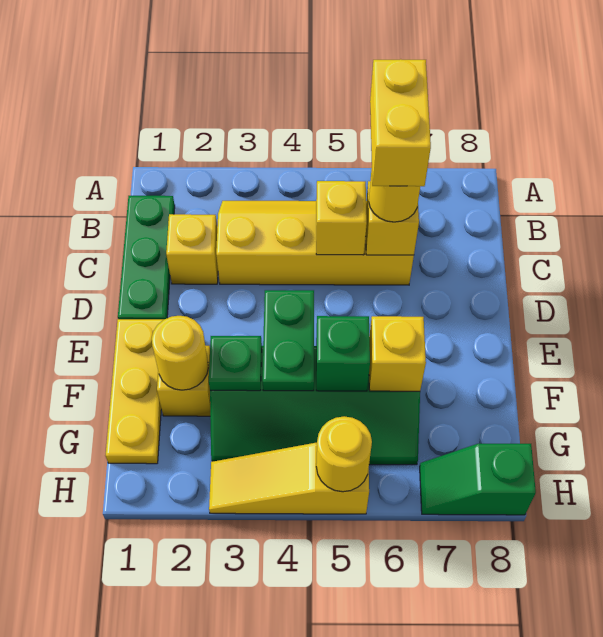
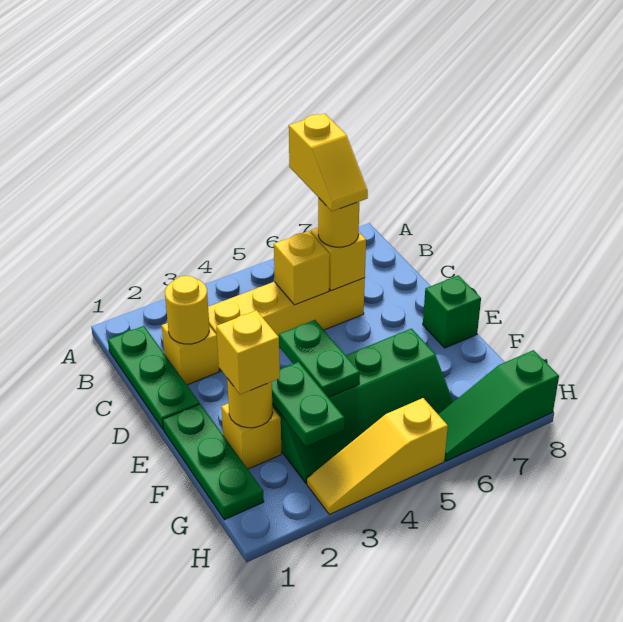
yellow 1x2 brick [370,59,431,186] -> yellow 1x2 slope [289,113,368,211]
yellow 1x3 plate [106,319,164,464] -> green 1x3 plate [163,404,264,520]
green 1x1 plate [209,336,262,391] -> green 1x2 plate [272,362,344,446]
green 1x1 brick [316,316,370,391] -> green 1x1 brick moved to [423,275,481,348]
yellow 1x1 brick [369,316,426,391] -> yellow 1x1 brick moved to [216,310,280,394]
yellow 1x1 round brick [316,416,372,492] -> yellow 1x1 round brick moved to [165,276,209,344]
green 1x2 slope [420,444,536,515] -> green 1x3 slope [438,350,559,461]

